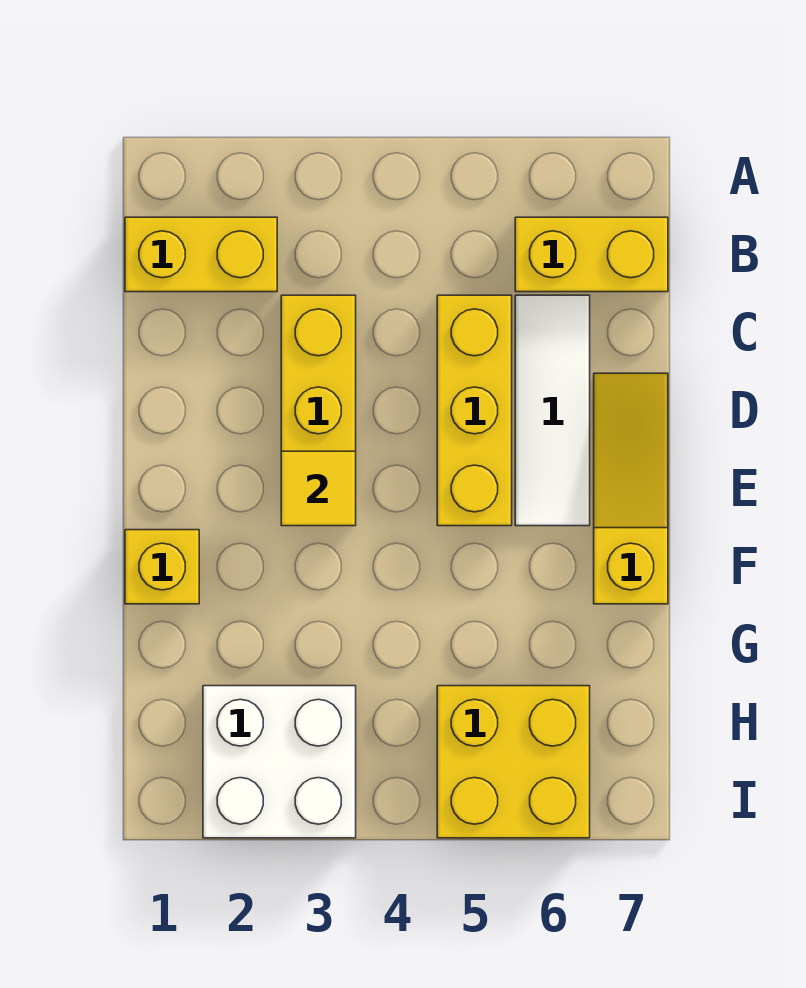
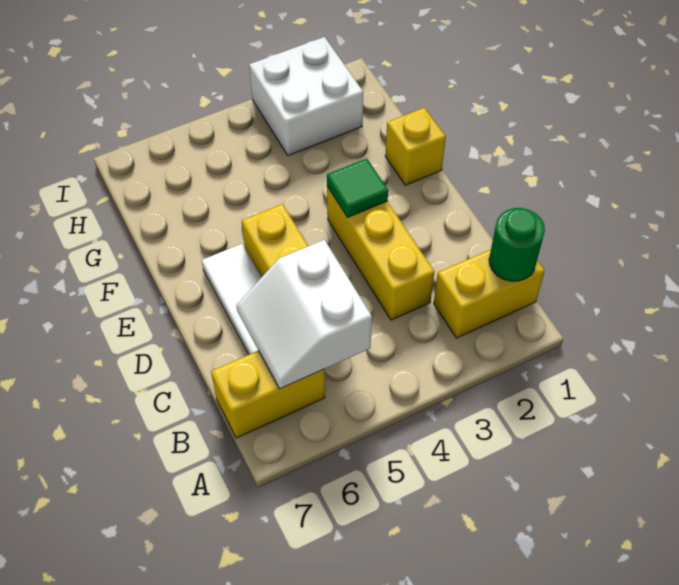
none -> green 1x1 round brick [489,208,545,281]
none -> white 2x2 slope [236,240,372,389]
yellow 1x3 slope [594,373,668,604] -> none
yellow 1x1 tile [281,451,356,526] -> green 1x1 tile [327,158,388,217]
yellow 2x2 brick [437,686,590,838] -> none

